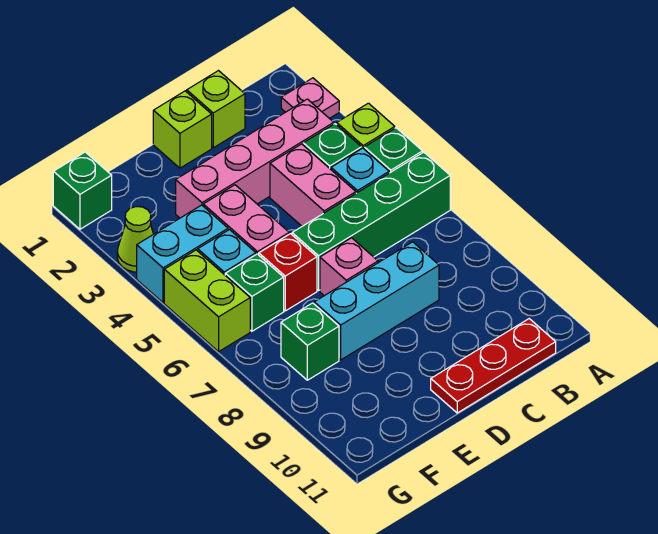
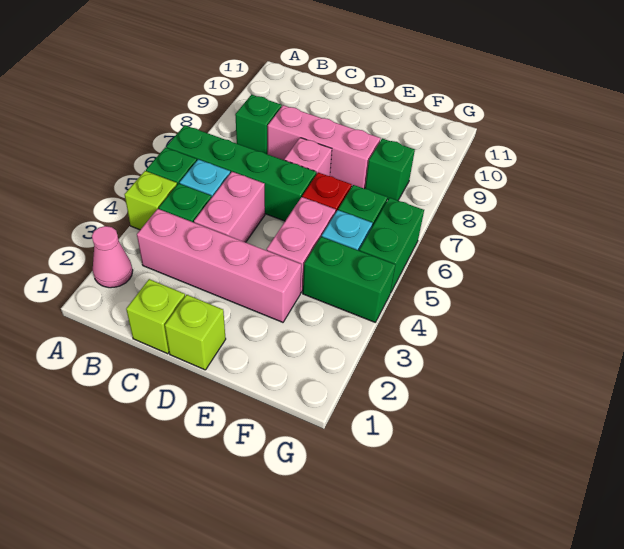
pink 1x1 plate [281,78,339,118] -> pink 1x1 cone [92,226,133,288]
red 1x3 plate [431,319,556,413] -> none
cyan 1x3 brick [314,242,439,360] -> pink 1x3 brick [268,105,380,189]
cyan 1x2 brick [137,205,228,303] -> green 1x2 brick [303,237,395,322]
green 1x1 brick [53,152,112,229] -> green 1x1 brick moved to [235,94,282,154]
lime 1x1 cone [117,207,153,272] -> none
lime 1x2 brick [164,250,250,352] -> green 1x2 brick [359,198,424,293]

